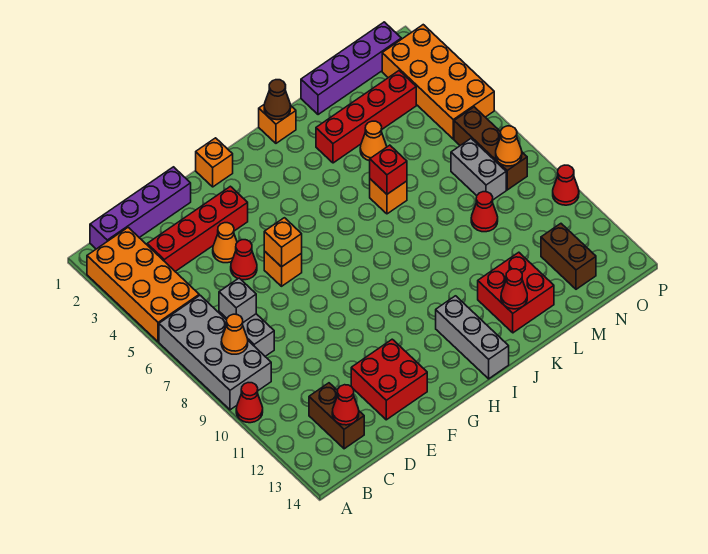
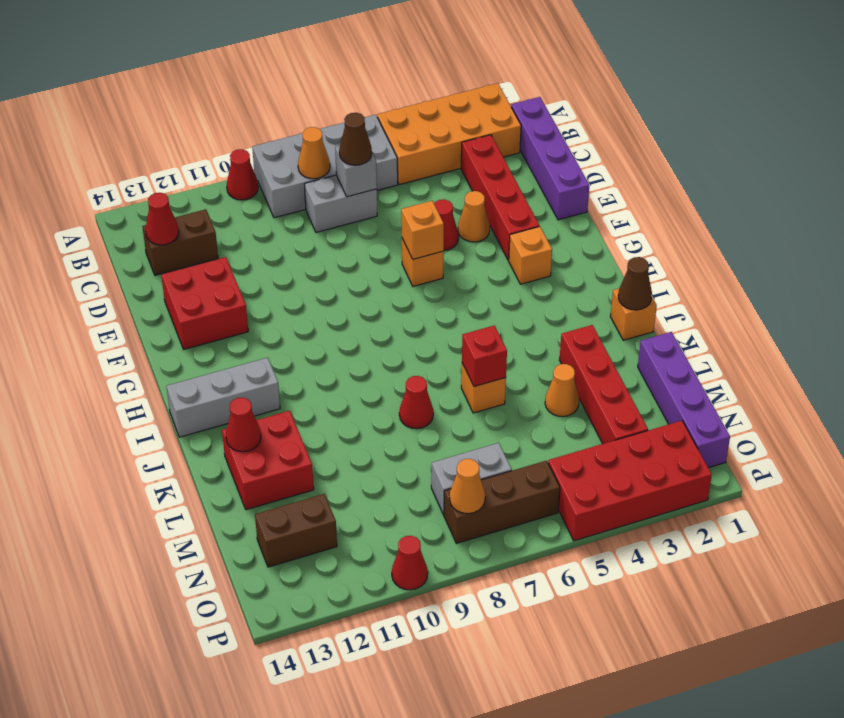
none -> brown 1x1 cone [339,113,372,165]
orange 1x1 brick [196,138,233,187] -> orange 1x1 brick moved to [509,226,552,284]
red 1x1 cone [471,192,498,232] -> red 1x1 cone moved to [399,376,433,429]
orange 2x4 brick [382,25,494,139] -> red 2x4 brick [548,421,712,541]

